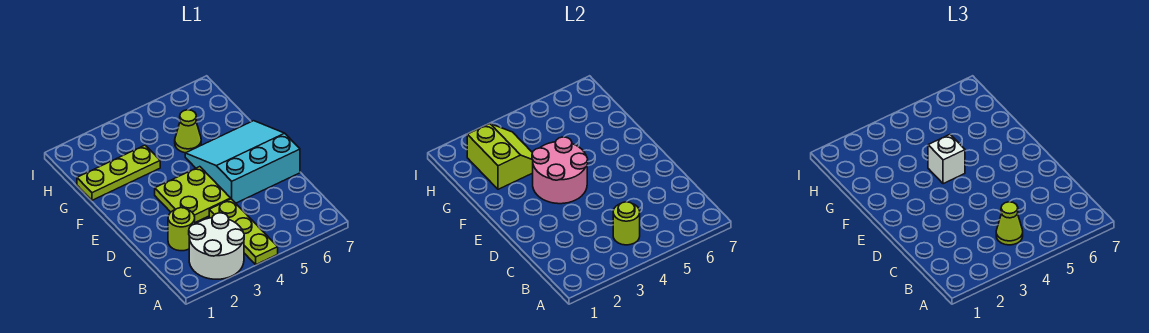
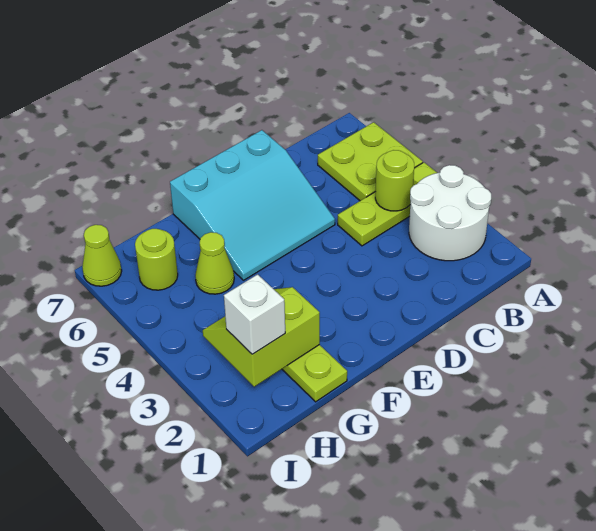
lime 1x1 cone [996,202,1023,245] -> lime 1x1 cone moved to [82,225,122,286]
lime 1x1 round brick [168,208,195,251] -> lime 1x1 round brick moved to [135,229,178,290]
lime 2x2 plate [155,167,231,222] -> lime 2x2 plate moved to [318,122,423,201]
cyan 3x3 slope [185,121,300,203] -> cyan 3x3 slope turned to [170,130,335,280]
pink 2x2 round brick [532,137,588,204] -> none
white 1x1 brick [928,135,965,184] -> white 1x1 brick moved to [224,274,285,354]

